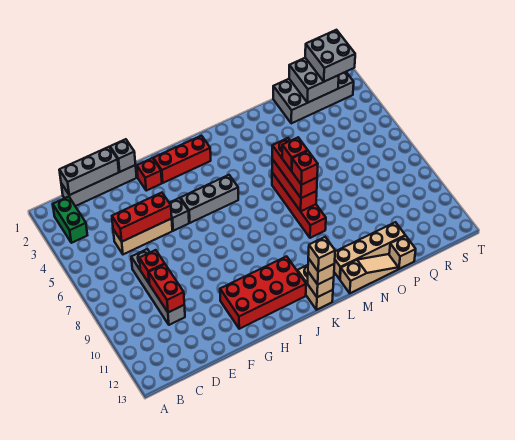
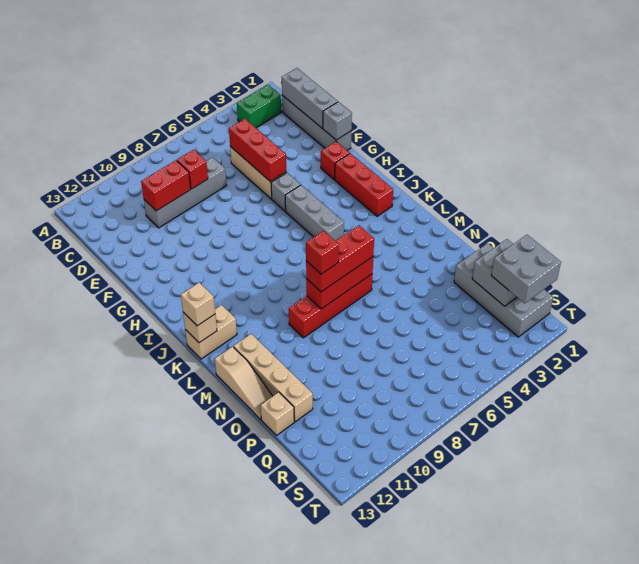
red 2x4 brick [220,256,306,329] -> none
tan 1x1 brick [308,237,335,271] -> none
red 1x1 brick [282,138,308,171] -> none

